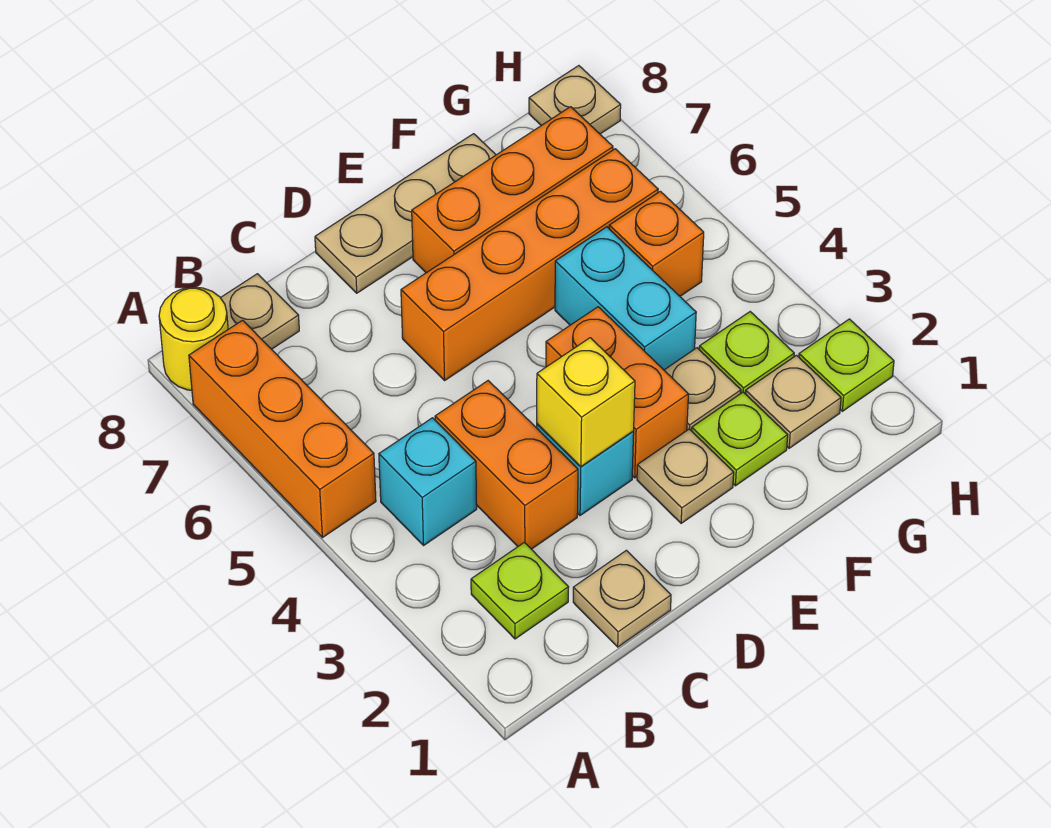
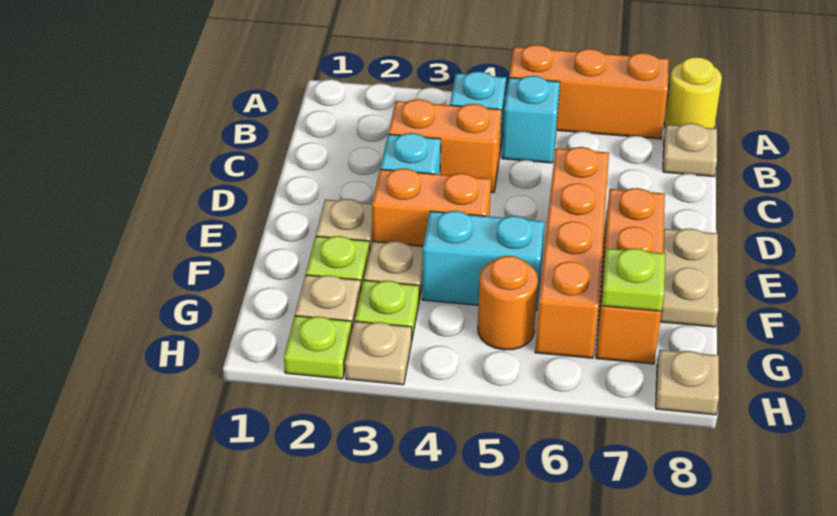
lime 1x1 plate [471,542,568,639] -> lime 1x1 plate moved to [602,248,665,311]
none -> cyan 1x1 brick [502,76,560,163]
tan 1x1 plate [573,550,671,647] -> tan 1x1 plate moved to [345,321,412,385]
yellow 1x1 brick [537,338,635,467] -> none
tan 1x3 plate [315,134,496,293] -> tan 1x2 plate [660,228,718,327]
orange 1x1 brick [609,191,704,296] -> orange 1x1 round brick [478,256,538,350]

